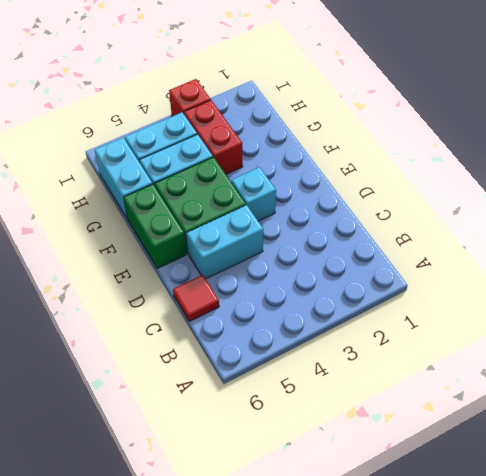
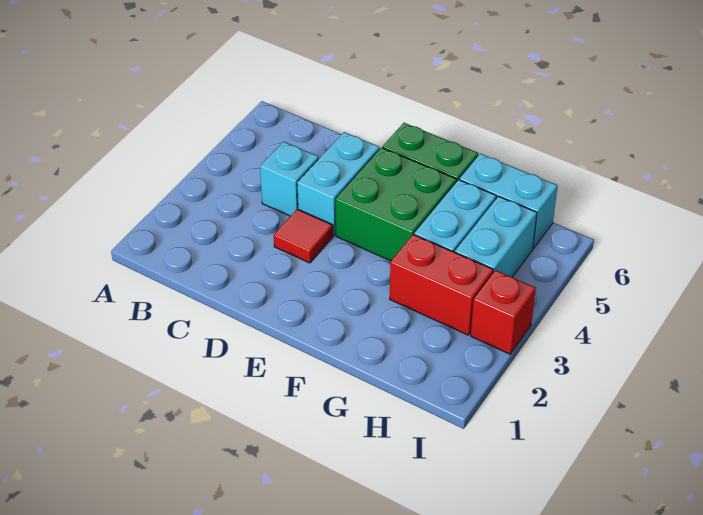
red 1x1 tile [173,275,219,321] -> red 1x1 tile moved to [274,209,333,263]
cyan 1x1 brick [231,167,276,221] -> cyan 1x1 brick moved to [260,142,319,216]

